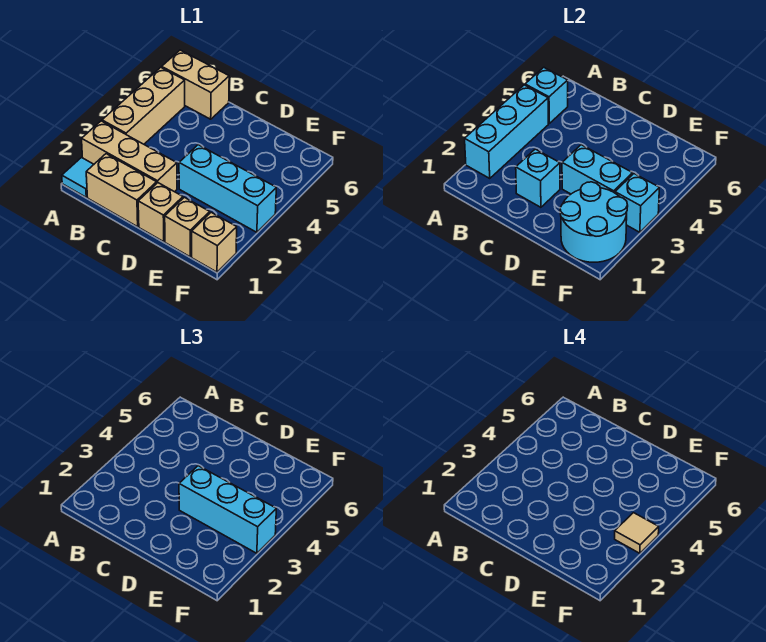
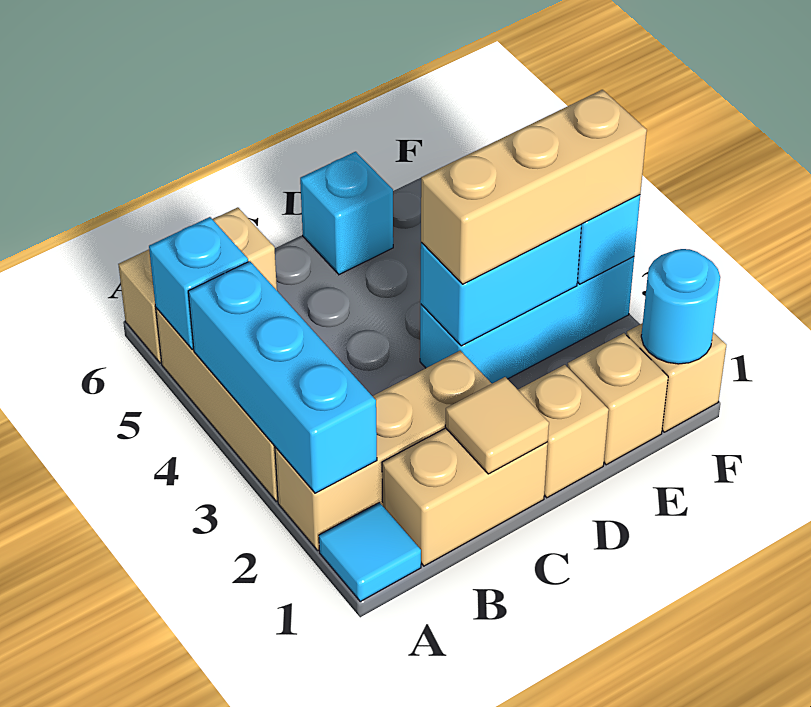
cyan 1x1 brick [516,149,560,207] -> cyan 1x1 brick moved to [300,152,393,275]
cyan 1x3 brick [179,466,276,553] -> tan 1x3 brick [421,90,647,284]
cyan 2x2 round brick [560,182,628,262] -> cyan 1x1 round brick [641,249,720,364]
tan 1x1 tile [615,513,659,553] -> tan 1x1 tile moved to [445,377,549,474]

